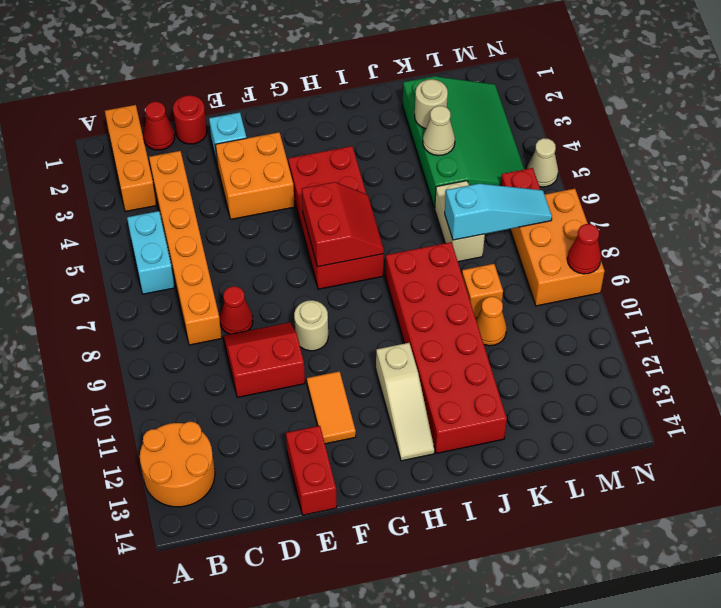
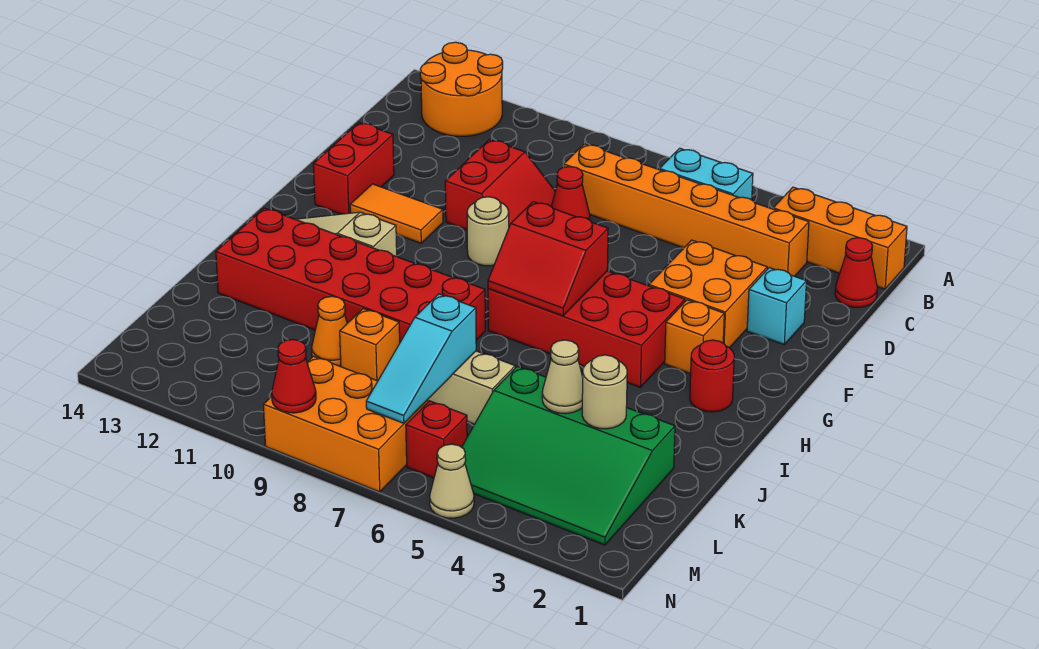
red 1x1 round brick [173,95,207,144] -> red 1x1 round brick moved to [690,340,734,412]
red 1x2 brick [286,426,337,515] -> red 1x2 brick turned to [313,123,394,214]
none -> orange 1x1 brick [665,300,724,374]

